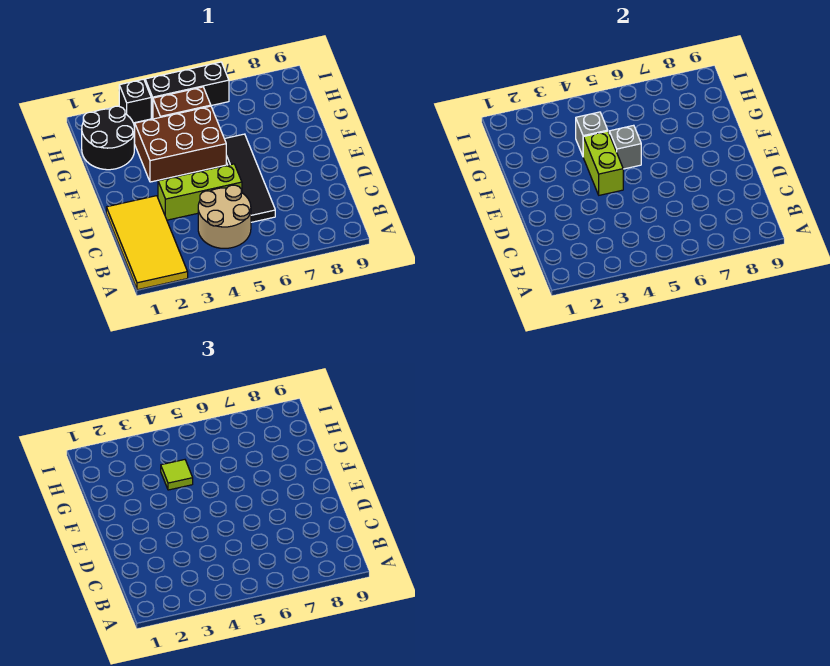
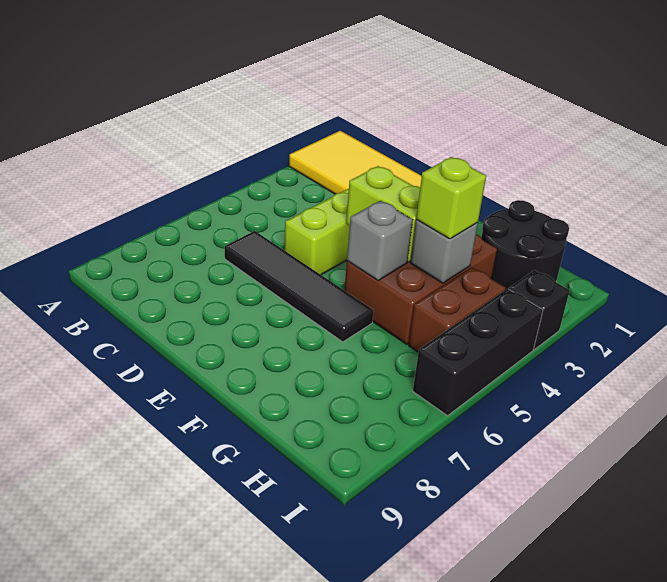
tan 2x2 round brick [198,185,251,248] -> none
lime 1x1 tile [161,460,193,490] -> lime 1x1 brick [416,157,486,239]

